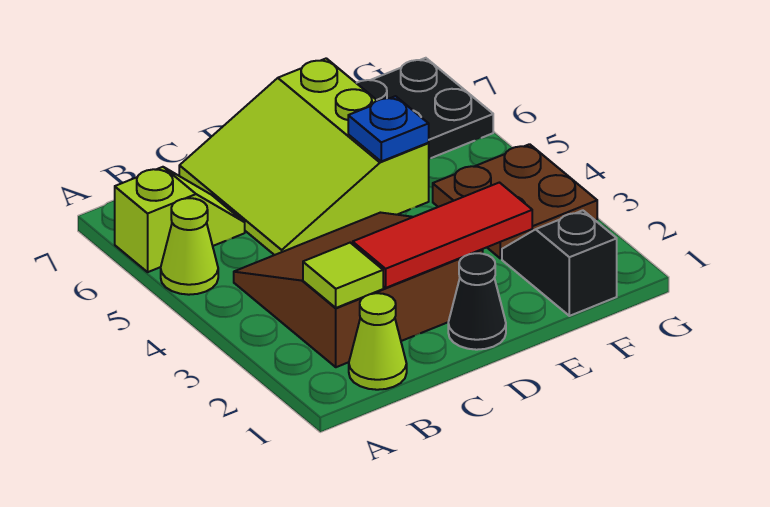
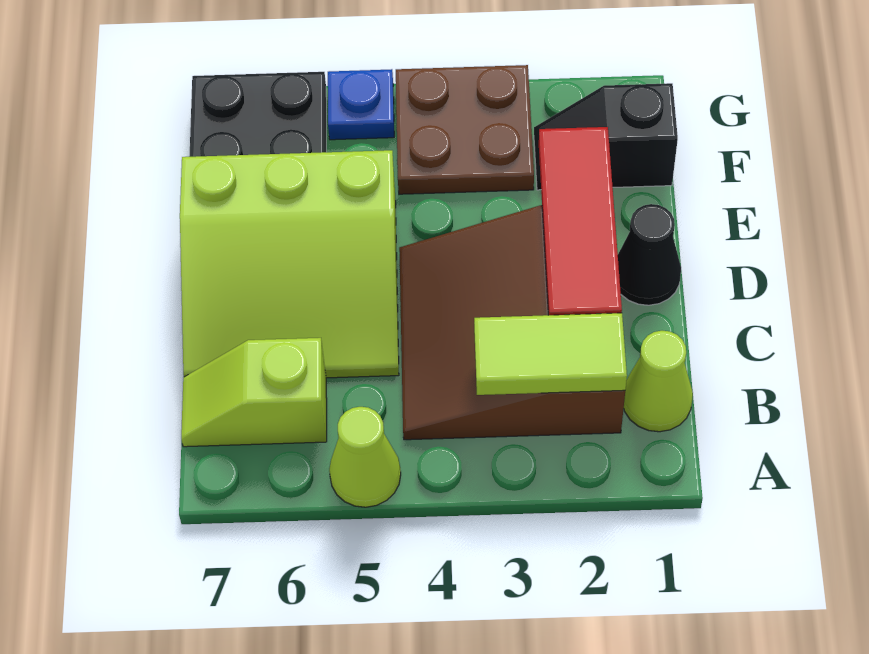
lime 1x2 slope [115,167,245,272] -> lime 1x2 slope turned to [181,338,327,447]
lime 1x1 tile [303,243,383,308] -> lime 1x2 tile [474,313,627,395]
blue 1x1 plate [348,96,429,161] -> blue 1x1 plate moved to [328,69,394,140]

